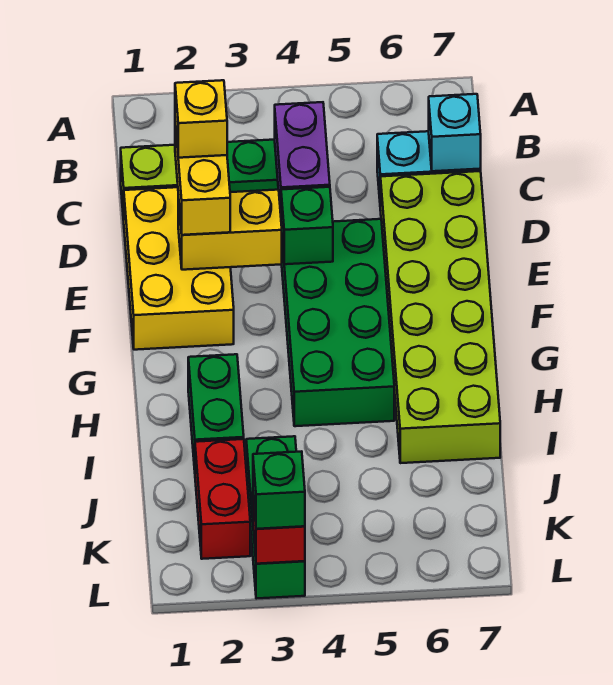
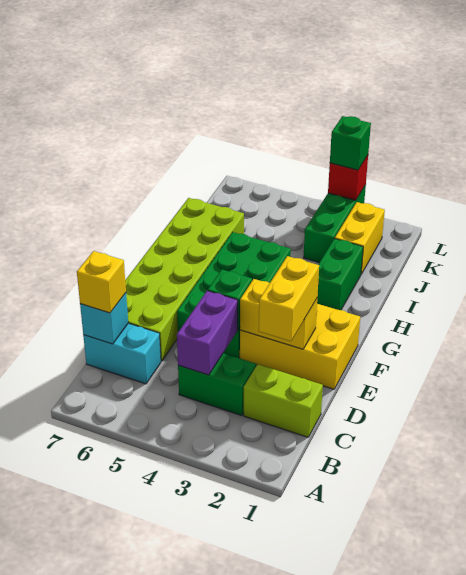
yellow 2x3 brick [124,187,234,350] -> yellow 2x3 brick turned to [240,304,360,389]
yellow 1x1 brick [175,80,227,158] -> yellow 1x1 brick moved to [77,251,126,313]
red 1x2 brick [195,439,250,559] -> yellow 1x2 brick [335,202,385,274]

